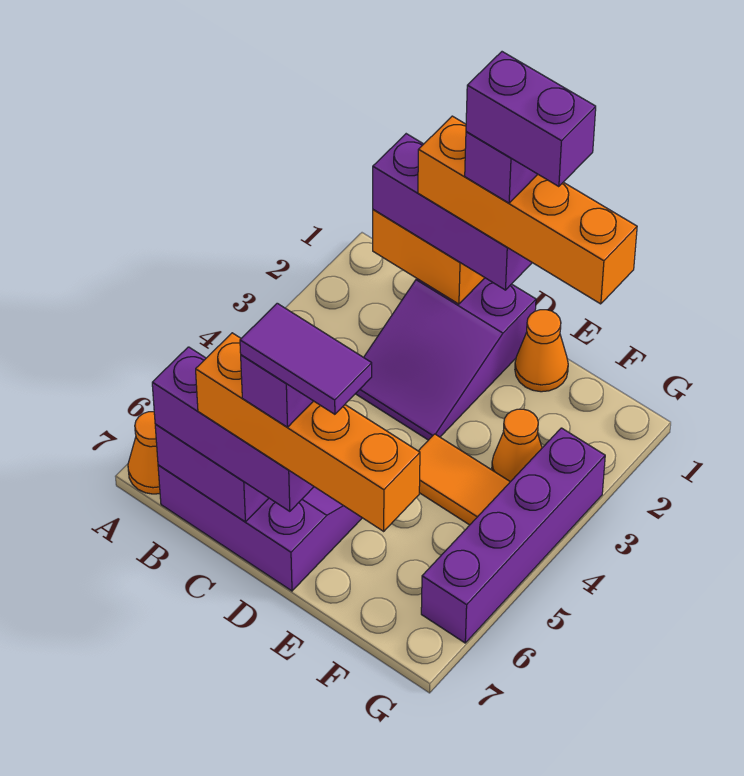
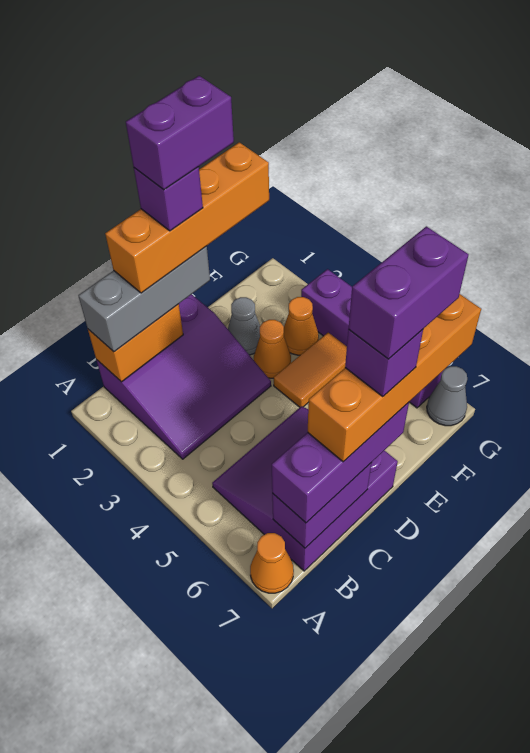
purple 1x3 brick [373,134,532,290] -> grey 1x3 brick [78,246,210,352]
purple 2x3 slope [356,278,536,440] -> purple 3x3 slope [96,294,271,459]
purple 1x2 tile [240,303,372,414] -> purple 1x2 brick [349,226,469,359]
orange 1x1 cone [515,310,568,392] -> orange 1x1 cone moved to [254,320,291,378]
none -> grey 1x1 cone [228,297,260,355]
none -> grey 1x1 cone [427,366,467,426]

